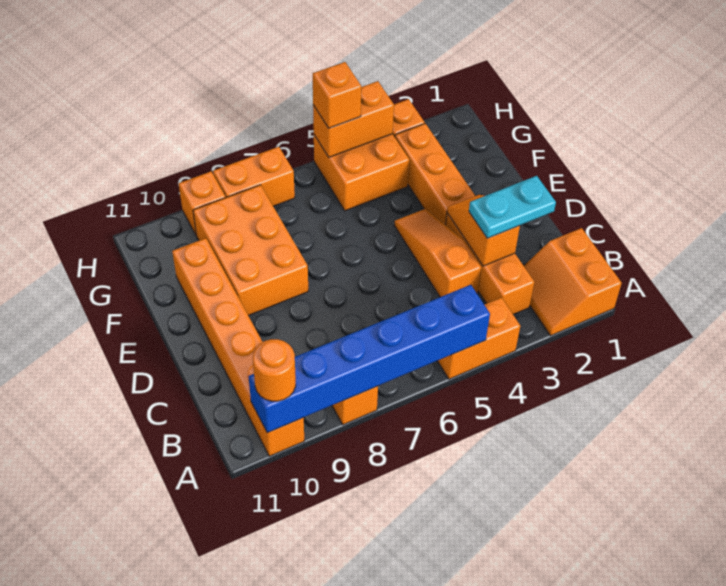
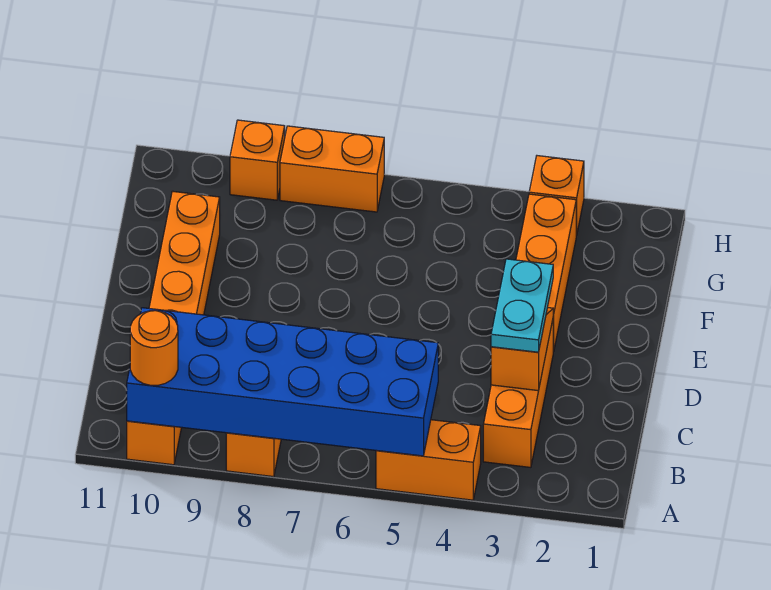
orange 2x2 slope [524,228,622,336] -> none
blue 1x6 brick [249,285,490,433] -> blue 2x6 brick [127,308,438,456]
cyan 1x2 plate [469,176,556,238] -> cyan 1x2 plate turned to [491,259,553,352]
orange 1x3 slope [394,209,481,297] -> none
orange 2x3 brick [193,185,308,316] -> none
orange 2x2 brick [314,134,409,211] -> none
orange 1x2 brick [313,81,394,157] -> none
orange 1x1 brick [313,62,361,128] -> none

